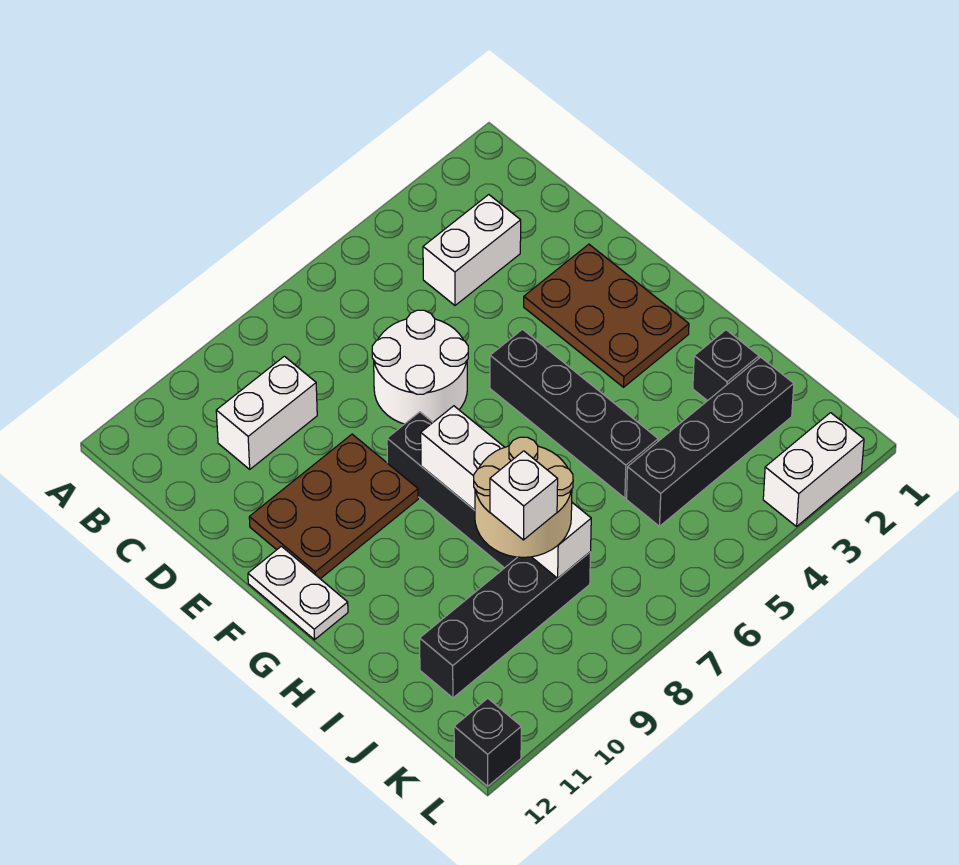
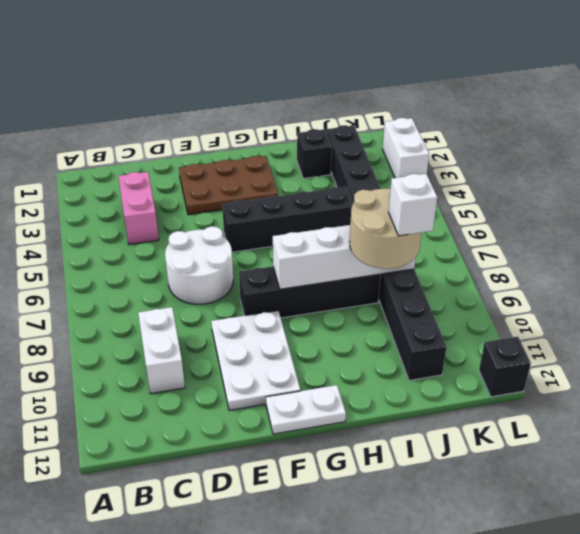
white 1x2 brick [423,195,521,305] -> pink 1x2 brick [118,172,159,244]
brown 2x3 plate [249,434,418,579] -> white 2x3 plate [211,311,300,410]

